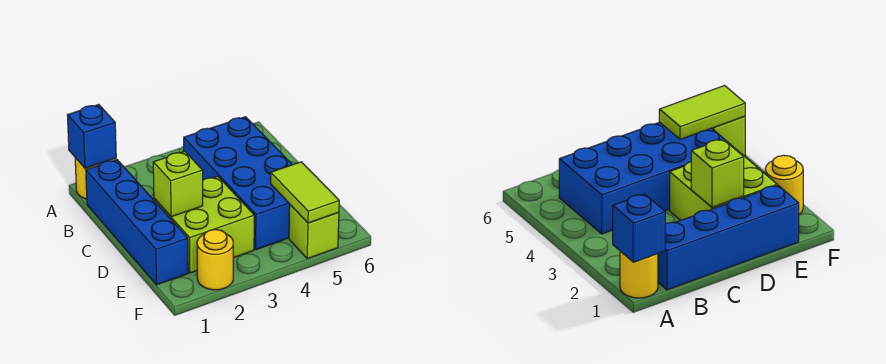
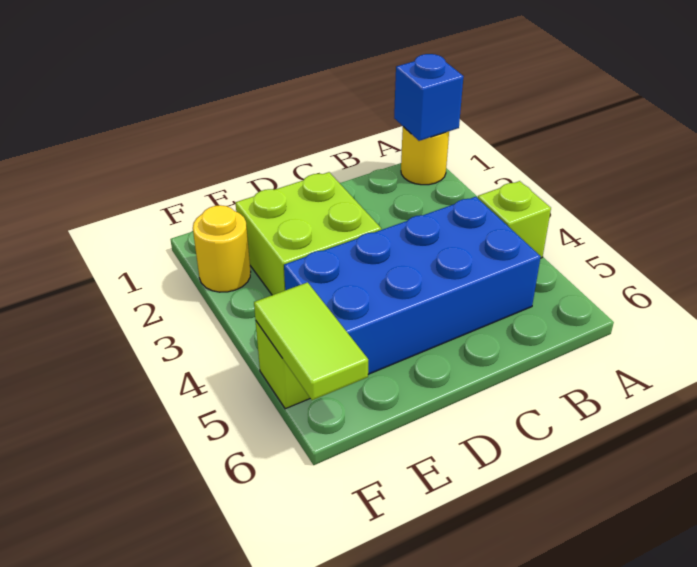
blue 1x4 brick [86,160,188,285] -> none
lime 1x1 brick [153,151,203,217] -> lime 1x1 brick moved to [478,181,551,258]
lime 1x2 tile [271,162,339,223] -> lime 1x2 tile turned to [254,282,368,400]

